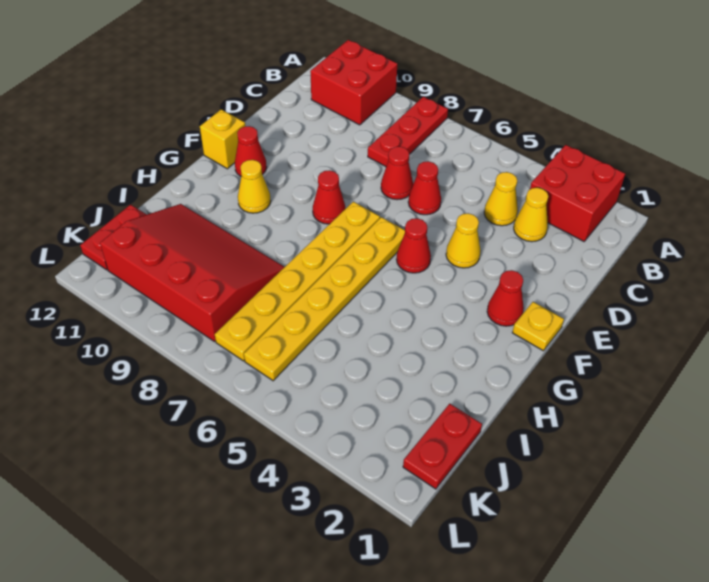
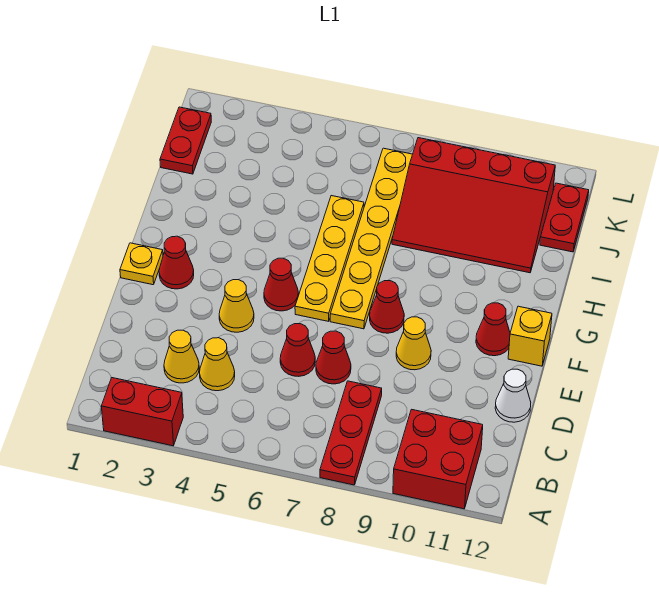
red 2x2 brick [530,145,625,241] -> red 1x2 brick [101,378,183,446]
none -> white 1x1 cone [495,369,531,422]
yellow 1x6 plate [244,217,405,381] -> yellow 1x4 plate [295,196,364,321]
yellow 1x1 cone [238,160,271,213] -> yellow 1x1 cone moved to [396,317,431,370]

